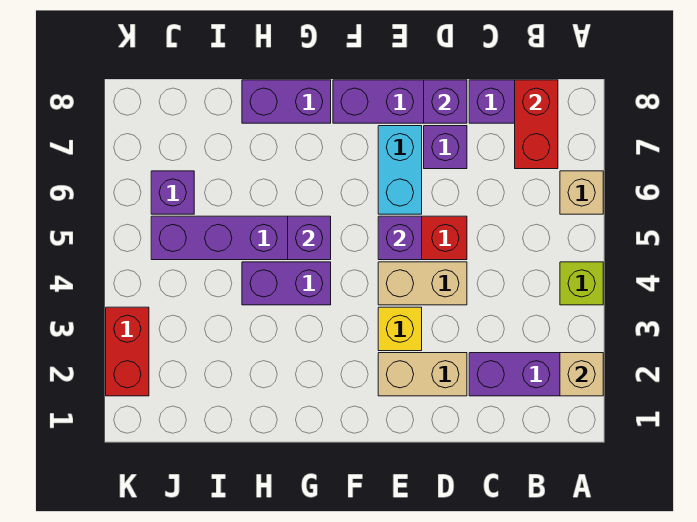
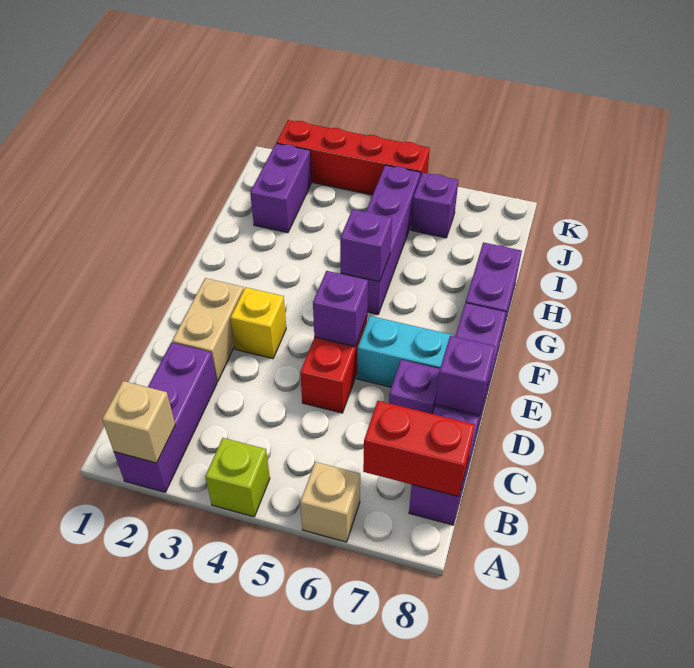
tan 1x2 brick [378,262,467,305] -> none
purple 1x2 brick [242,262,331,305] -> purple 1x2 brick moved to [250,143,311,233]
red 1x2 brick [106,307,149,396] -> red 1x4 brick [276,120,430,195]

